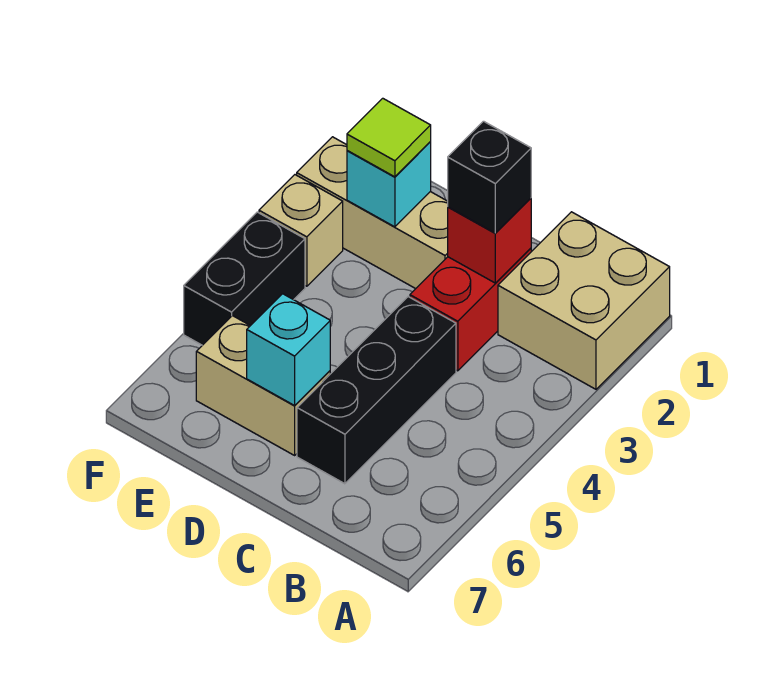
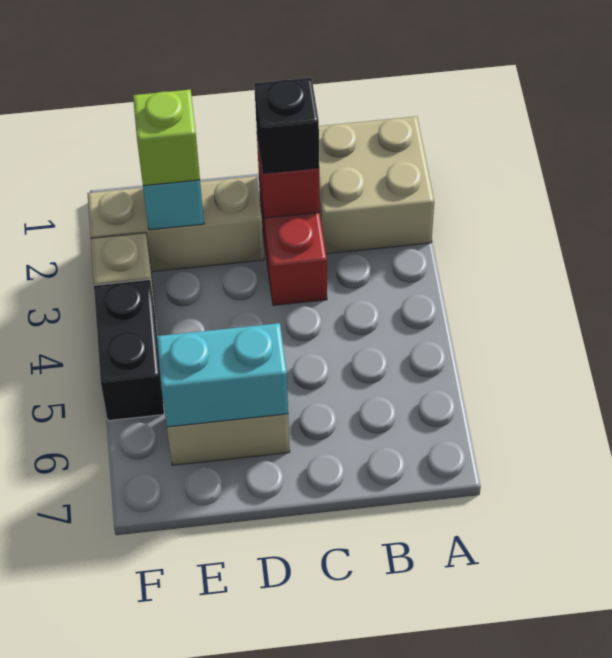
black 1x3 brick [297,297,456,484] -> none
cyan 1x1 brick [247,294,330,405] -> cyan 1x2 brick [157,323,288,427]
lime 1x1 tile [347,98,431,177] -> lime 1x1 brick [133,90,200,186]

